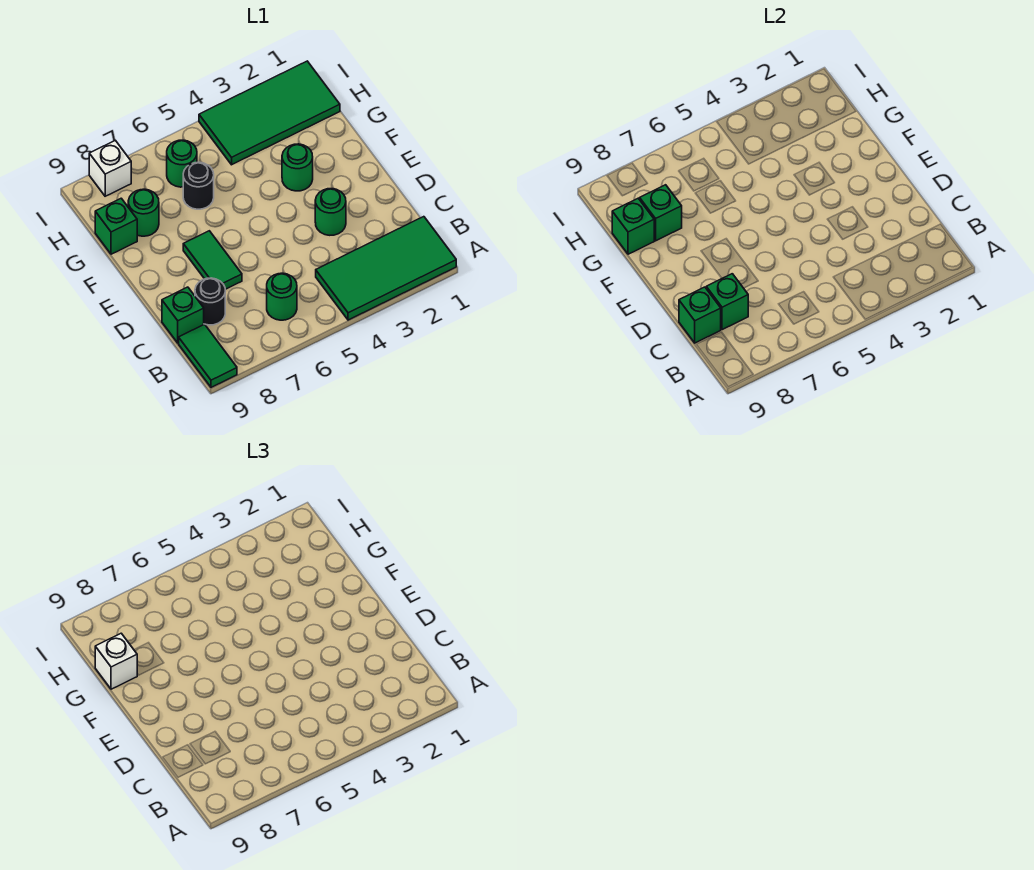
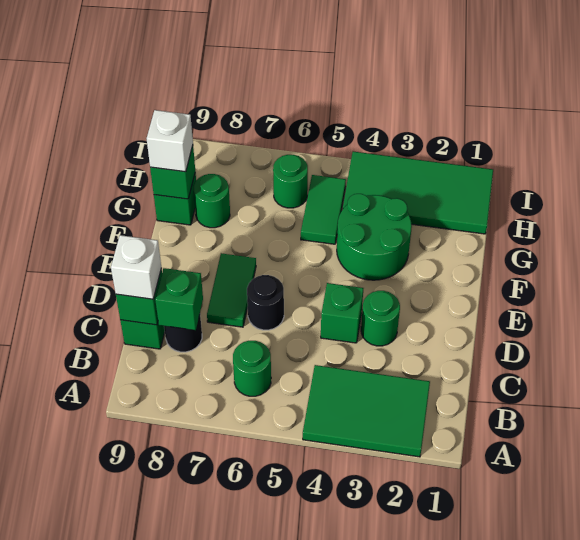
green 2x4 tile [316,217,456,320] -> green 2x3 tile [303,365,430,457]
green 1x2 tile [179,324,237,387] -> green 1x2 tile moved to [301,175,346,244]
green 1x1 round brick [282,144,313,191] -> green 2x2 round brick [337,194,412,280]
black 1x1 round brick [183,162,214,209] -> black 1x1 round brick moved to [247,275,284,330]
green 1x1 brick [640,185,682,241] -> green 1x1 brick moved to [321,283,363,343]
white 1x1 brick [89,140,131,196] -> white 1x1 brick moved to [111,235,161,299]

